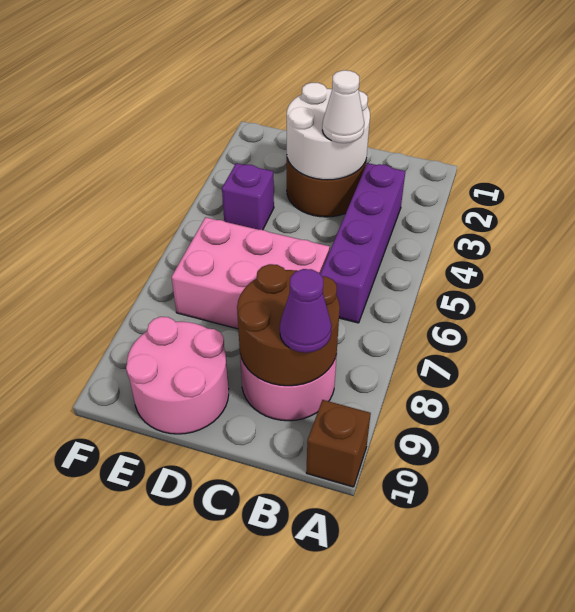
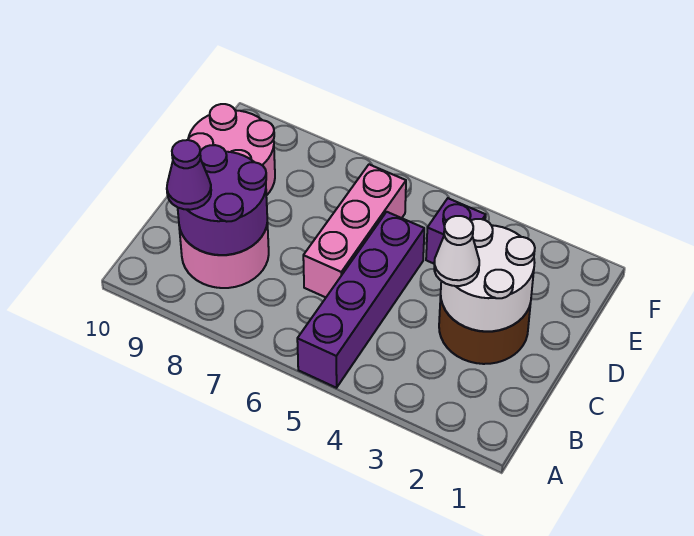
brown 1x1 brick [306,400,371,487] -> none
purple 1x4 brick [320,163,405,323] -> purple 1x4 brick turned to [297,212,424,388]
brown 2x2 round brick [237,264,340,386] -> purple 2x2 round brick [178,145,267,255]
pink 2x3 brick [171,217,330,329] -> pink 1x3 brick [303,164,406,297]

